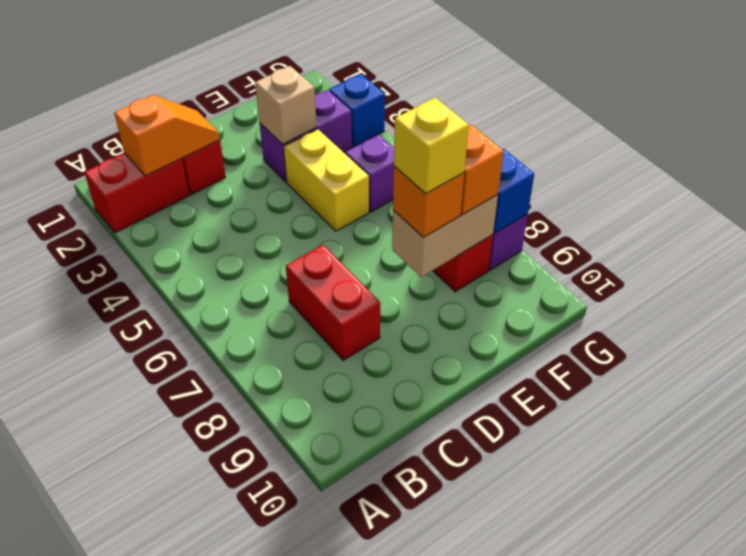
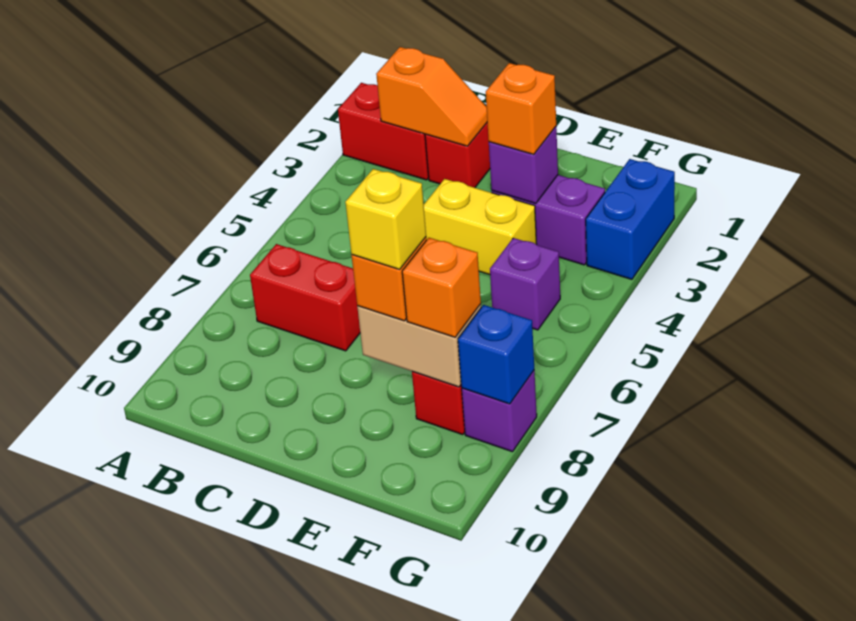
red 1x2 brick [286,245,380,360] -> red 1x2 brick turned to [250,244,360,351]
tan 1x1 brick [255,66,317,144] -> purple 1x1 brick [489,127,558,203]
none -> orange 1x1 brick [486,63,556,154]
yellow 1x2 brick [284,129,369,231] -> yellow 1x2 brick turned to [424,179,537,275]
blue 1x1 brick [329,74,385,147] -> blue 1x2 brick [586,159,675,279]

